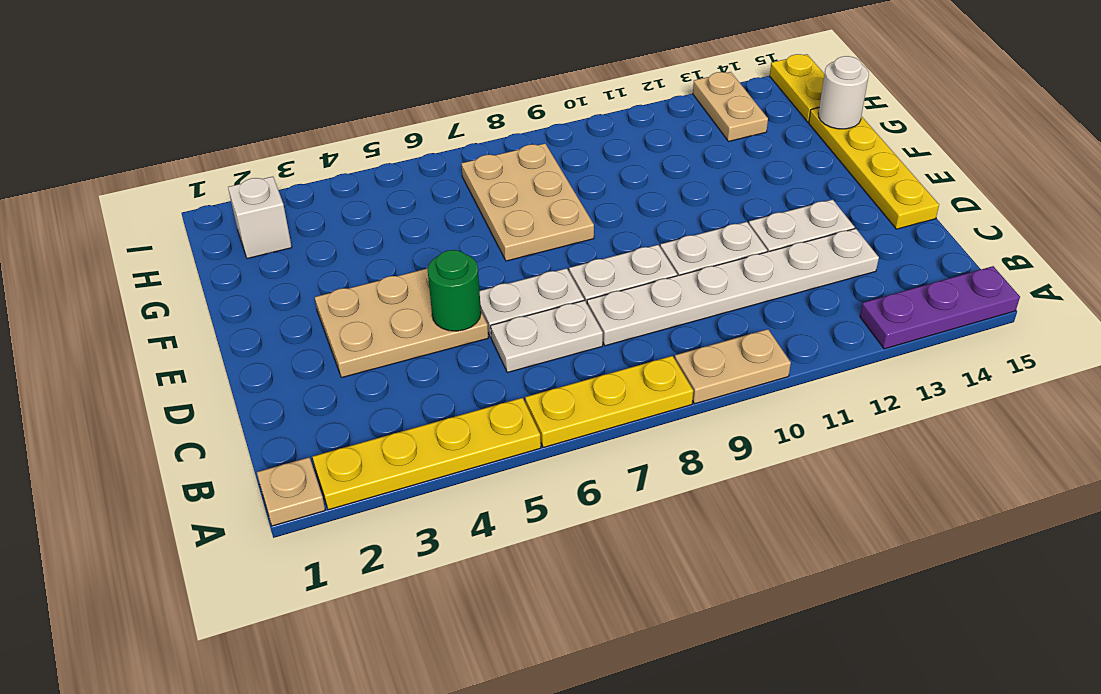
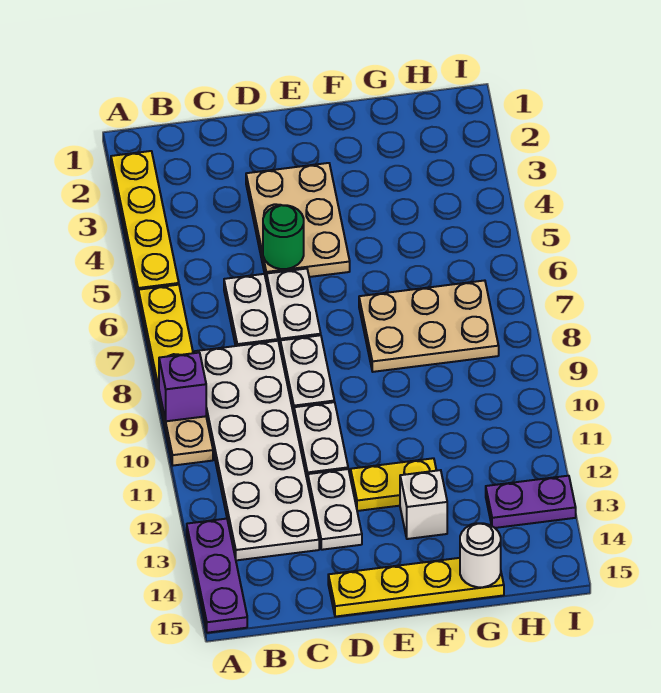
tan 1x1 plate [257,457,325,526] -> none
none -> purple 1x1 brick [159,353,206,421]
white 1x6 plate [587,228,879,346] -> white 2x6 plate [195,341,319,560]
white 1x1 brick [228,177,292,259] -> white 1x1 brick moved to [400,470,447,539]
tan 1x2 plate [693,72,768,142] -> purple 1x2 plate [486,476,576,528]
yellow 1x2 plate [770,54,824,122] -> yellow 1x2 plate moved to [351,458,436,511]

